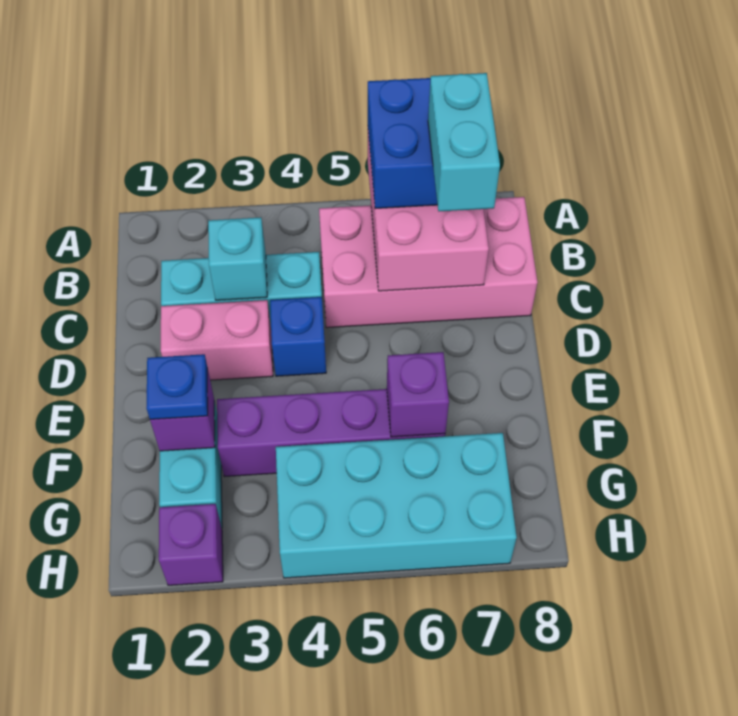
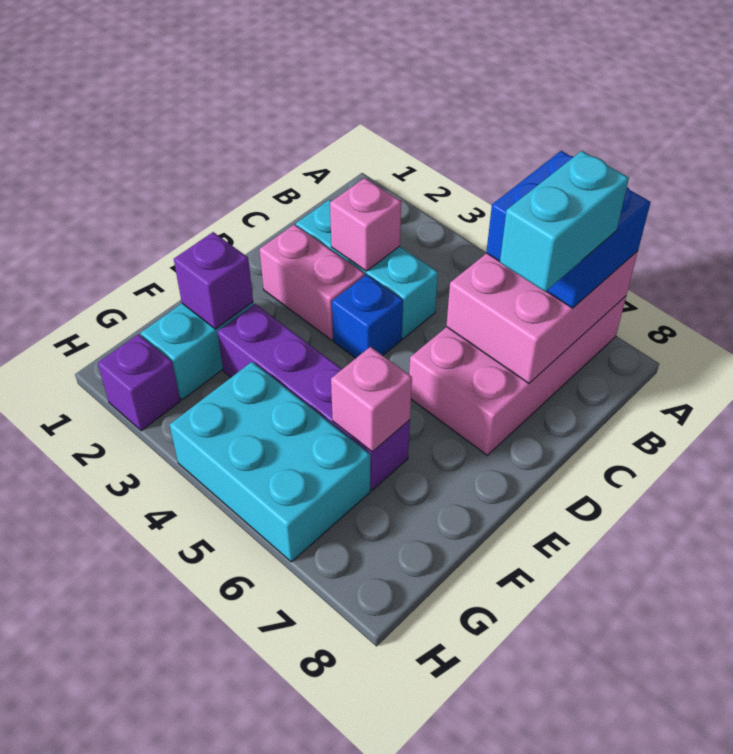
pink 2x4 brick [319,197,537,328] -> pink 2x4 brick turned to [409,296,626,455]
cyan 1x1 brick [208,217,267,300] -> pink 1x1 brick [330,178,401,271]
blue 1x1 plate [146,354,208,419] -> none
purple 1x1 brick [387,352,449,437] -> pink 1x1 brick [331,347,412,452]
cyan 2x4 brick [276,433,517,578] -> cyan 2x3 brick [170,362,370,562]

